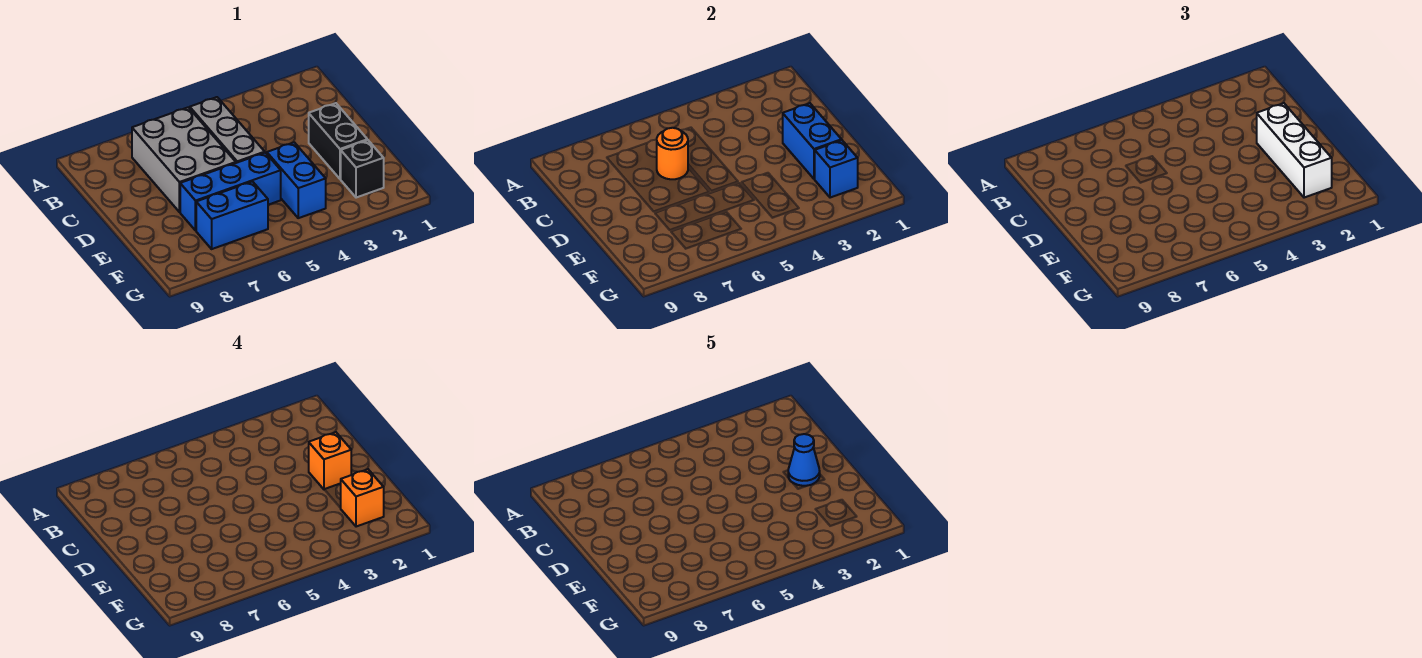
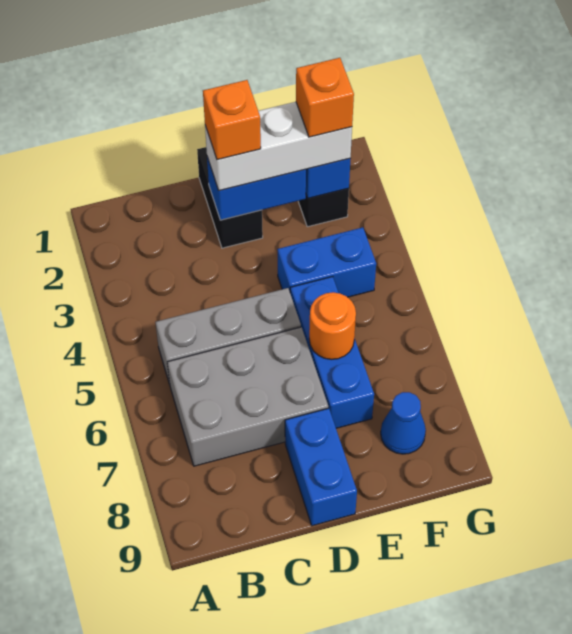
orange 1x1 round brick [657,128,688,179] -> orange 1x1 round brick moved to [309,292,356,359]
black 1x2 brick [309,103,367,179] -> black 1x2 brick turned to [197,147,263,248]
blue 1x1 cone [788,434,820,486] -> blue 1x1 cone moved to [381,392,426,454]
blue 1x2 brick [196,182,268,249] -> blue 1x2 brick moved to [285,408,357,526]

